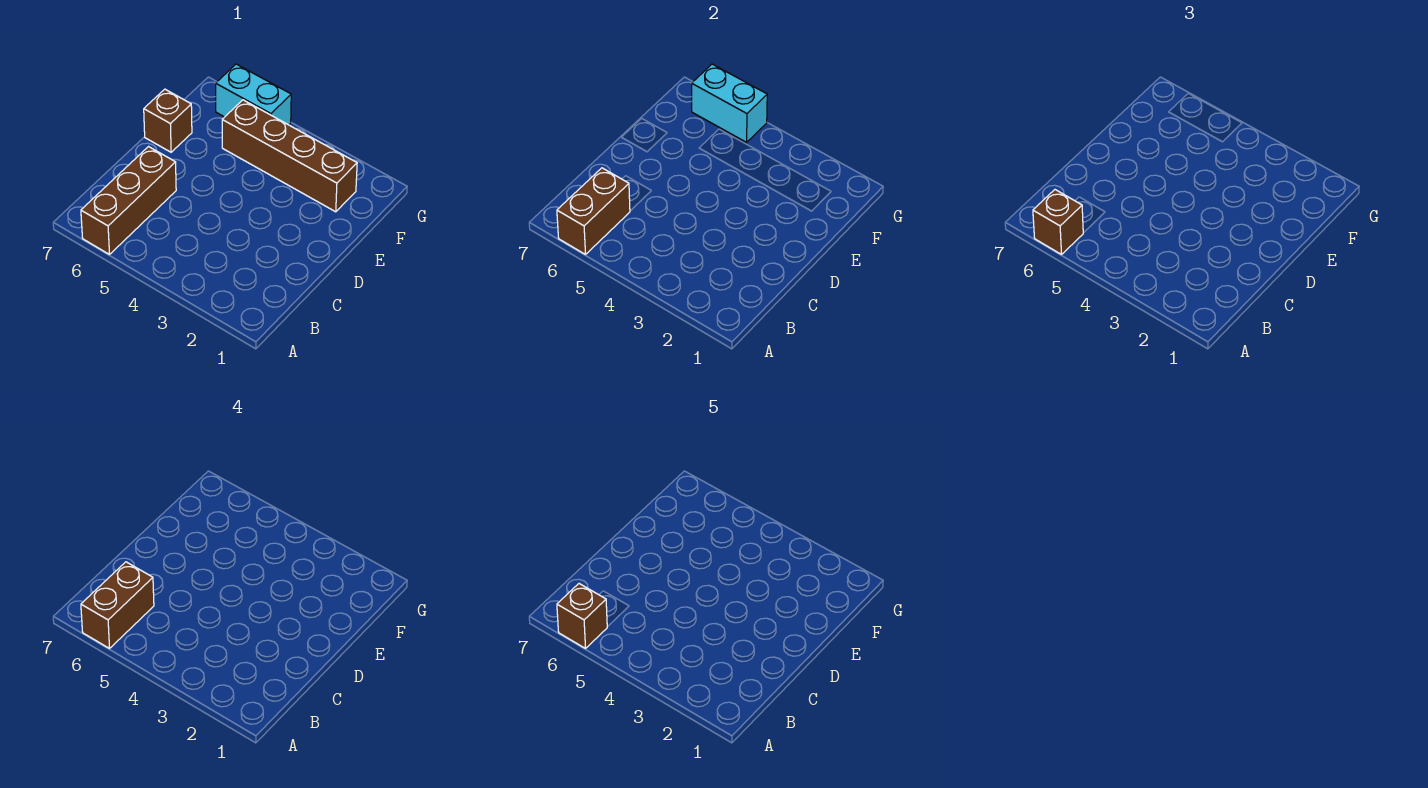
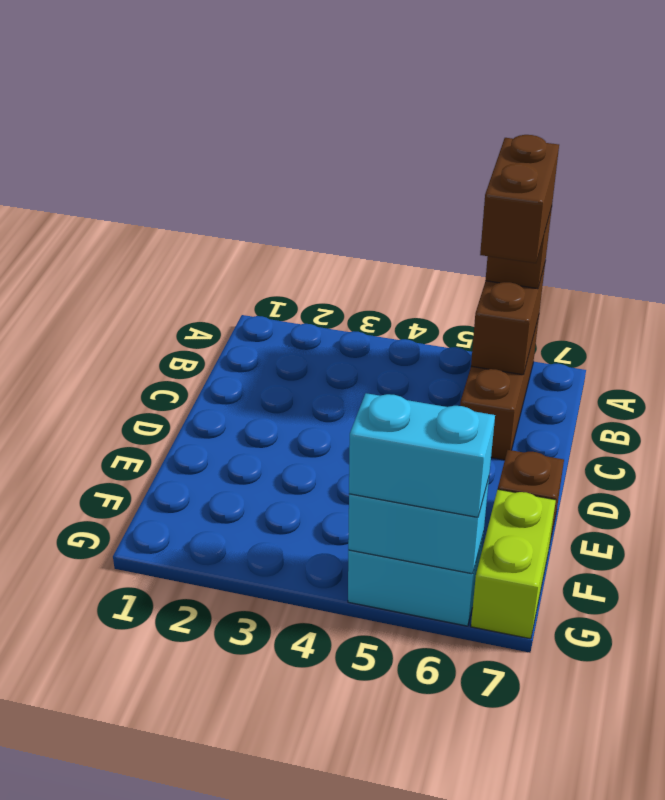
brown 1x1 brick [557,584,607,648] -> none
brown 1x4 brick [222,100,357,212] -> none
none -> lime 1x2 brick [471,489,556,639]
none -> cyan 1x2 brick [349,393,495,517]

